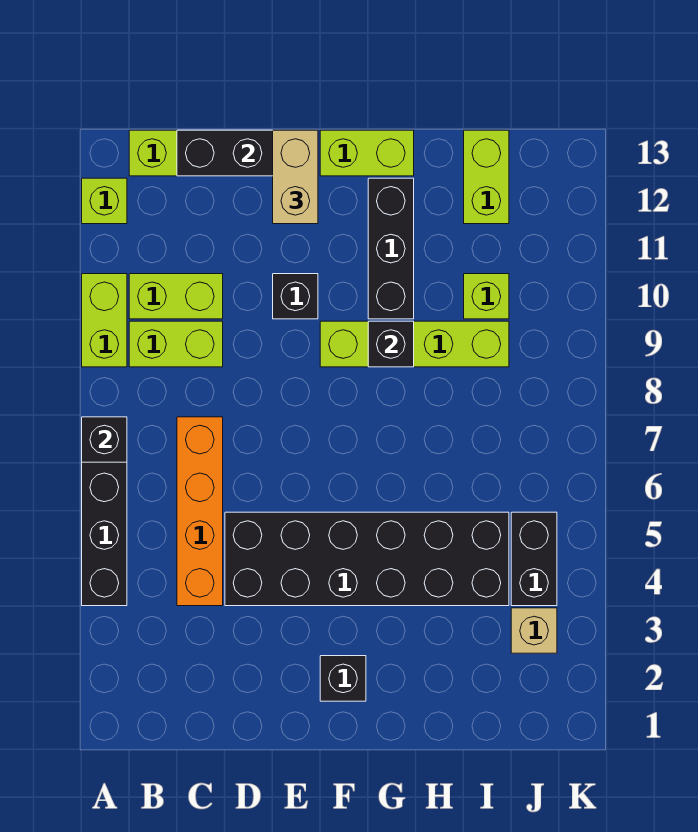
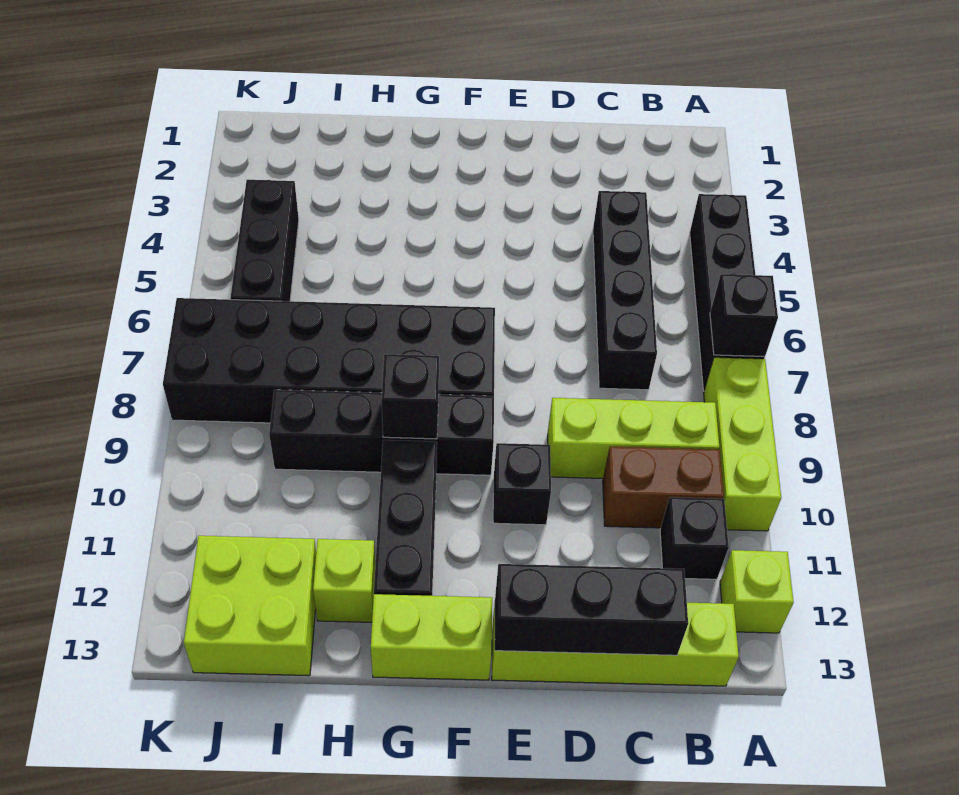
lime 1x2 brick [82,274,127,367] -> lime 1x3 brick [704,357,781,531]
lime 1x2 brick [129,321,223,367] -> lime 1x3 brick [548,398,719,478]
lime 1x2 brick [129,274,223,319] -> brown 1x2 brick [603,446,724,528]
orange 1x4 brick [177,417,223,606] -> black 1x4 brick [593,191,657,390]
black 2x6 brick [225,512,509,606] -> black 2x6 brick moved to [163,298,495,423]
tan 1x2 brick [273,130,318,224] -> none
black 1x1 brick [320,656,366,701] -> black 1x1 brick moved to [660,497,729,579]
lime 1x4 brick [320,321,509,367] -> black 1x4 brick [269,390,494,475]
lime 1x1 brick [464,274,509,319] -> lime 1x1 brick moved to [313,539,375,622]
lime 1x2 brick [464,130,509,224] -> lime 2x2 brick [184,536,316,676]
tan 1x1 brick [511,608,557,653] -> none
black 1x2 brick [511,512,557,606] -> black 1x3 brick [231,180,299,301]

